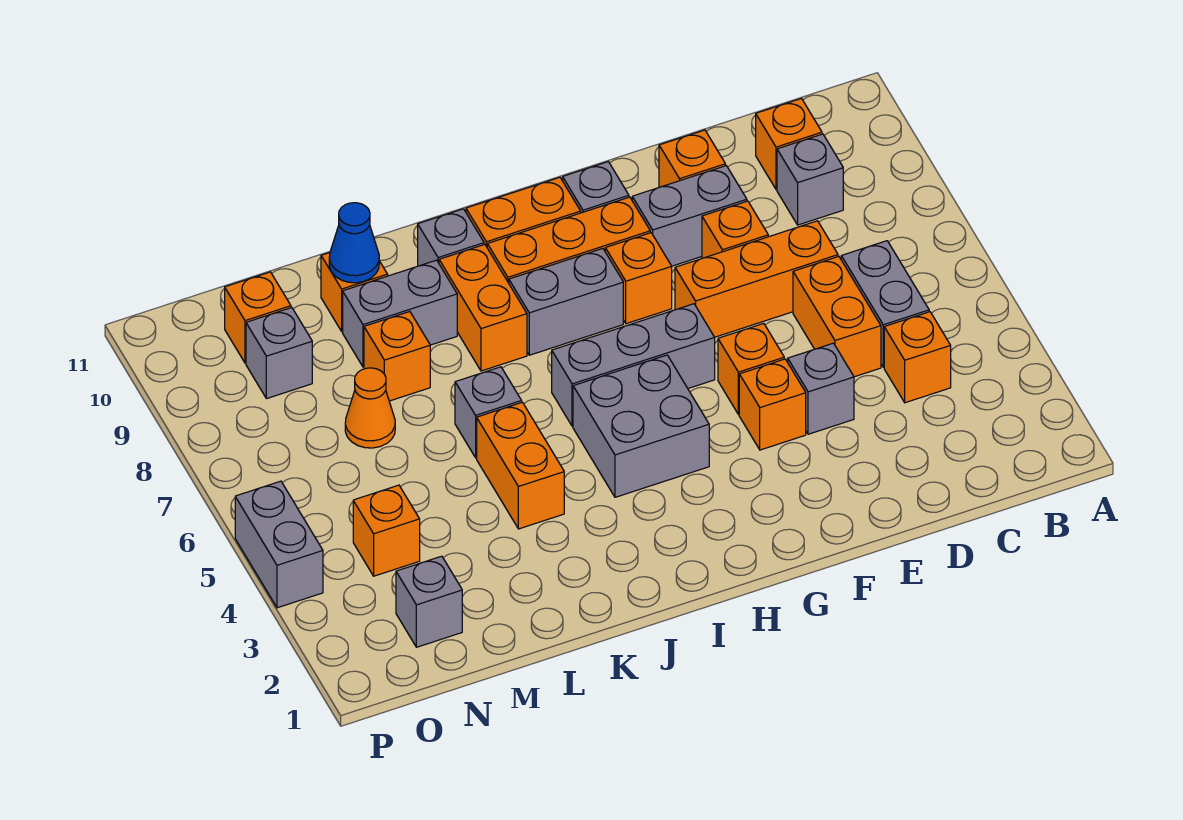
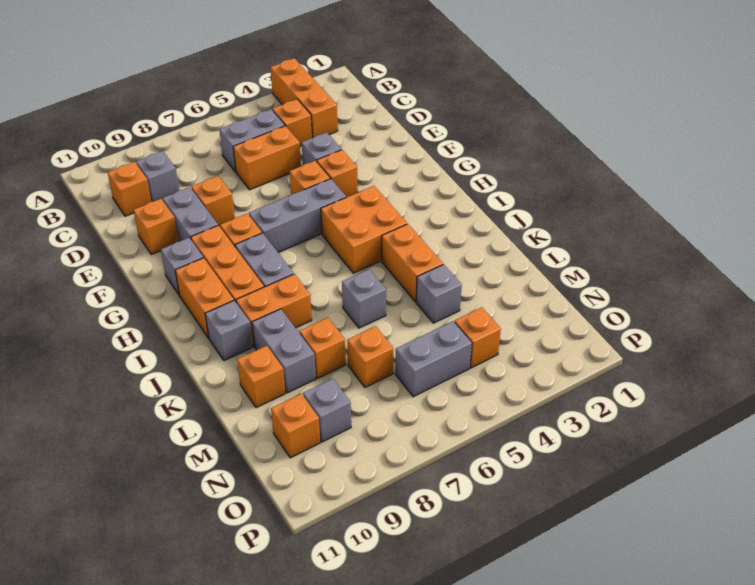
orange 1x3 brick [675,221,838,337] -> orange 1x3 brick moved to [270,58,338,138]
grey 1x3 brick [552,304,715,426] -> grey 1x3 brick turned to [249,179,346,252]
grey 2x2 brick [573,355,709,497] -> orange 2x2 brick [321,186,407,273]
orange 1x2 brick [477,402,564,529] -> orange 1x2 brick turned to [382,224,443,302]
blue 1x1 cone [329,203,379,283] -> none
orange 1x1 cone [345,368,395,448] -> orange 1x1 brick [347,326,393,387]
grey 1x1 brick [396,556,462,647] -> grey 1x1 brick moved to [416,264,462,323]
grey 1x2 brick [235,481,323,608] -> grey 1x2 brick moved to [395,321,472,397]

